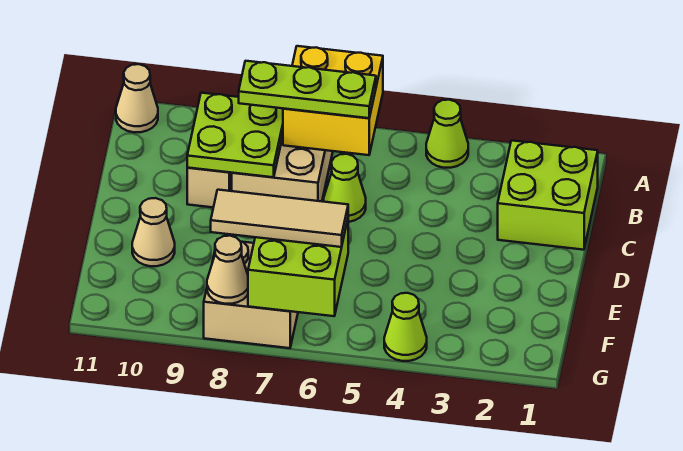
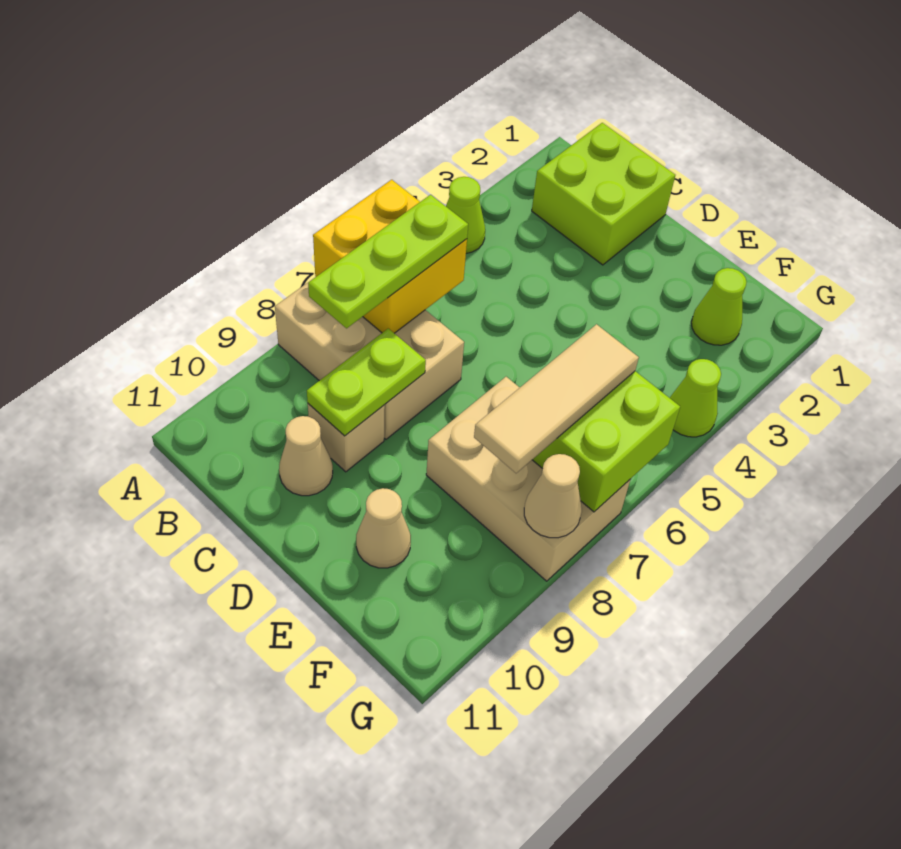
tan 1x1 cone [116,64,158,132] -> tan 1x1 cone moved to [279,416,333,496]
lime 2x2 plate [187,93,283,177] -> lime 1x2 plate [307,329,426,436]
lime 1x1 cone [324,154,366,222] -> lime 1x1 cone moved to [691,268,746,345]
tan 2x2 brick [204,242,298,348] -> tan 2x3 brick [426,377,631,581]

